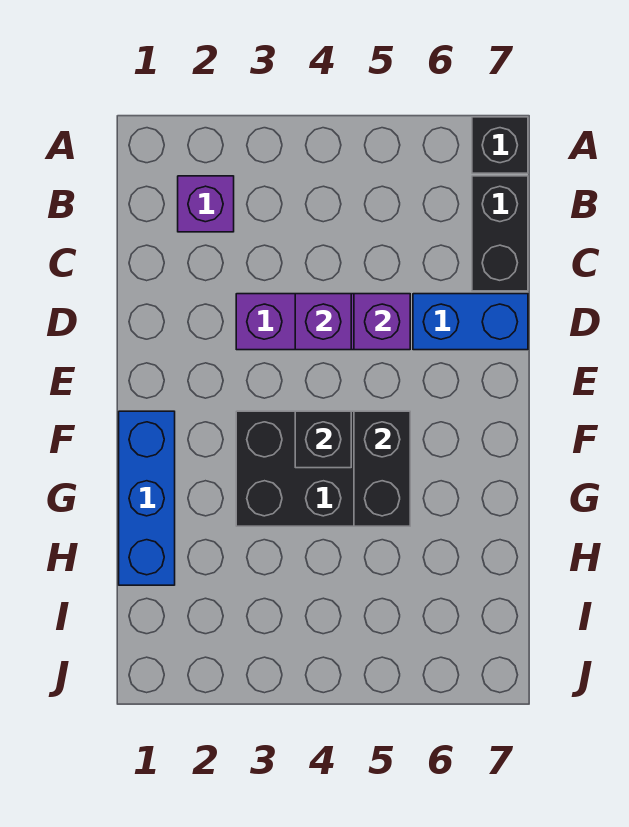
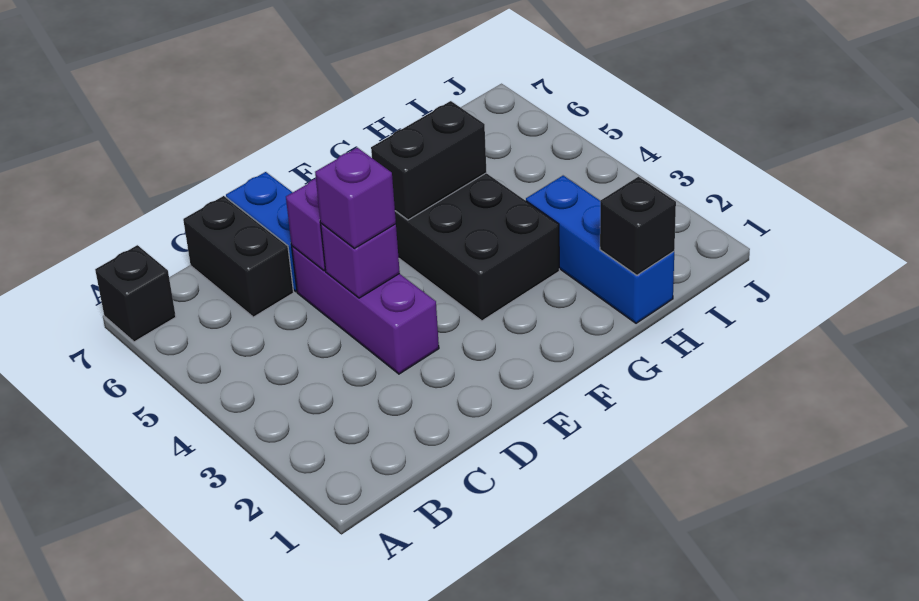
purple 1x1 brick [178,176,234,232] -> purple 1x1 brick moved to [315,148,396,248]
black 1x2 brick [472,176,528,291] -> black 1x2 brick turned to [183,196,294,317]
blue 1x3 brick [119,411,175,585] -> blue 1x3 brick turned to [526,176,674,323]
black 1x1 brick [295,411,351,468] -> black 1x1 brick moved to [600,177,676,275]

